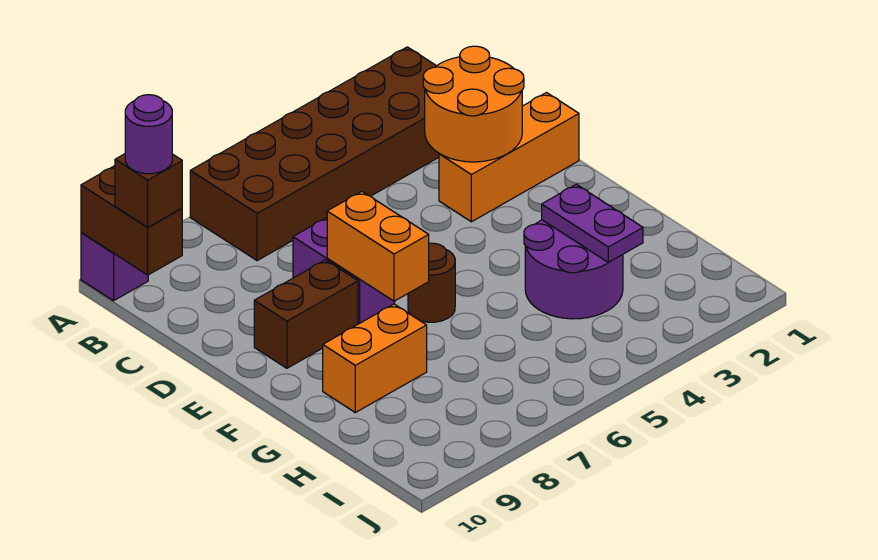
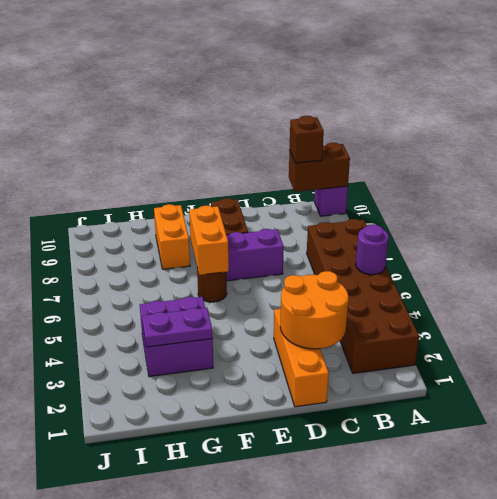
purple 1x1 round brick [125,95,172,174] -> purple 1x1 round brick moved to [356,225,389,275]
orange 1x2 brick [327,192,429,301] -> orange 1x2 brick turned to [189,206,229,275]
purple 2x2 round brick [524,220,623,319] -> purple 2x2 brick [140,297,213,377]

